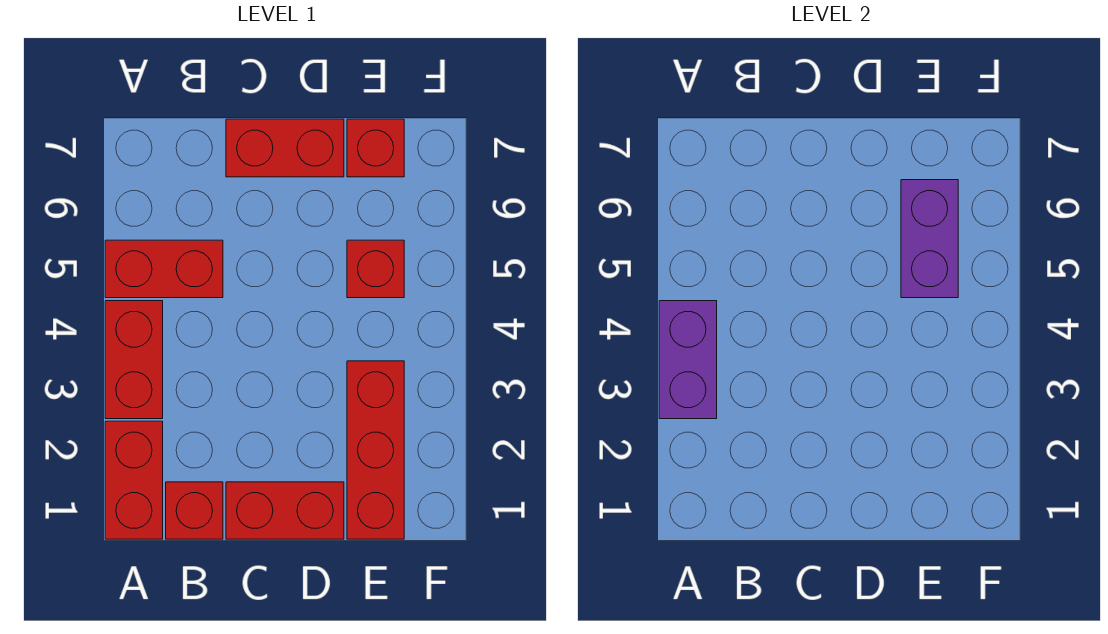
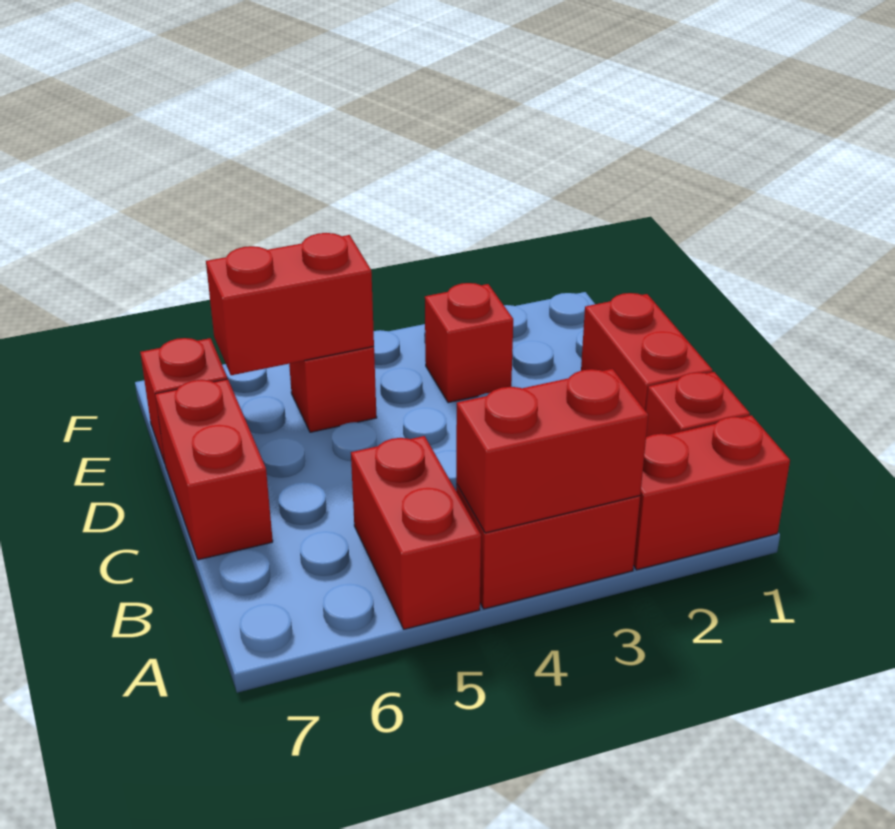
purple 1x2 brick [659,301,717,419] -> red 1x2 brick [456,369,648,533]
red 1x3 brick [347,361,404,539] -> red 1x1 brick [425,283,513,403]
purple 1x2 brick [901,180,958,298] -> red 1x2 brick [206,233,374,375]

